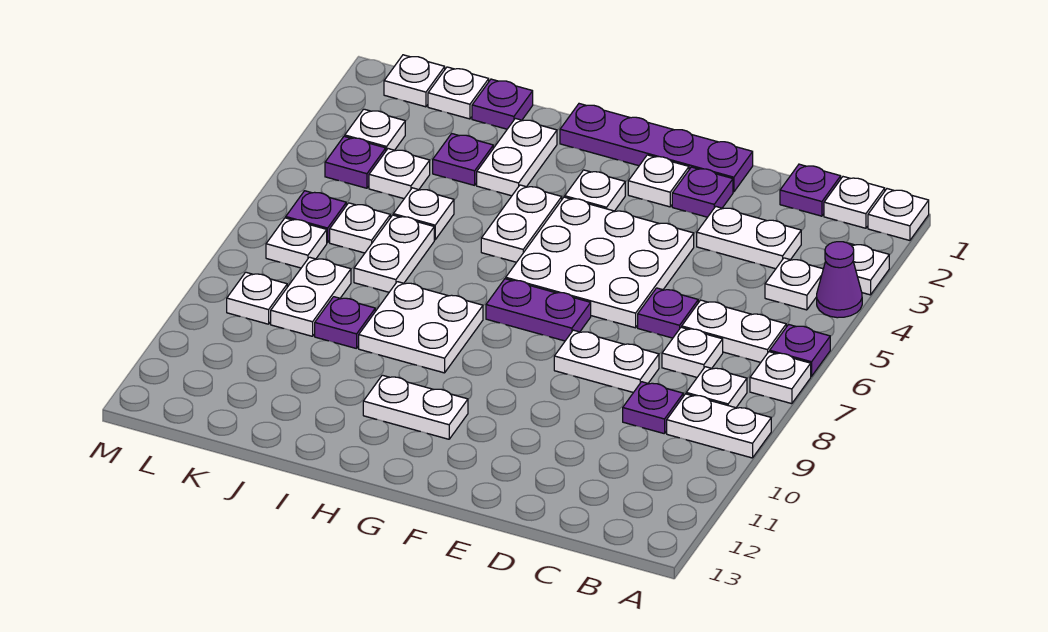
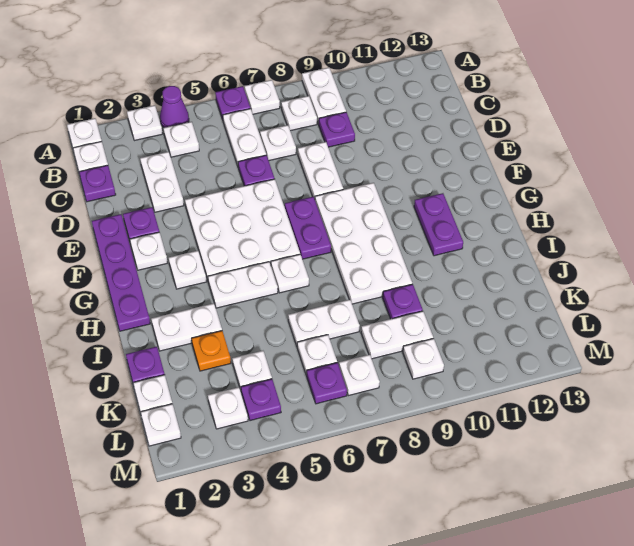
white 1x2 plate [363,375,468,439] -> purple 1x2 plate [414,193,463,256]
white 2x2 plate [359,282,483,373] -> white 2x4 plate [315,183,412,304]
purple 1x1 plate [433,134,493,185] -> orange 1x1 plate [192,331,231,371]
white 1x1 plate [393,188,454,240] -> white 1x1 plate moved to [271,254,309,293]

